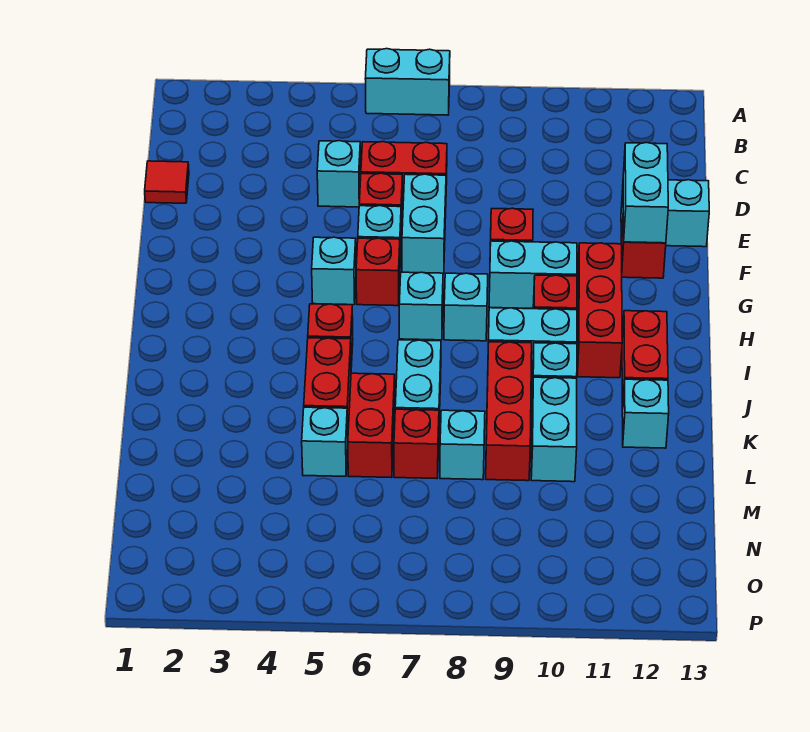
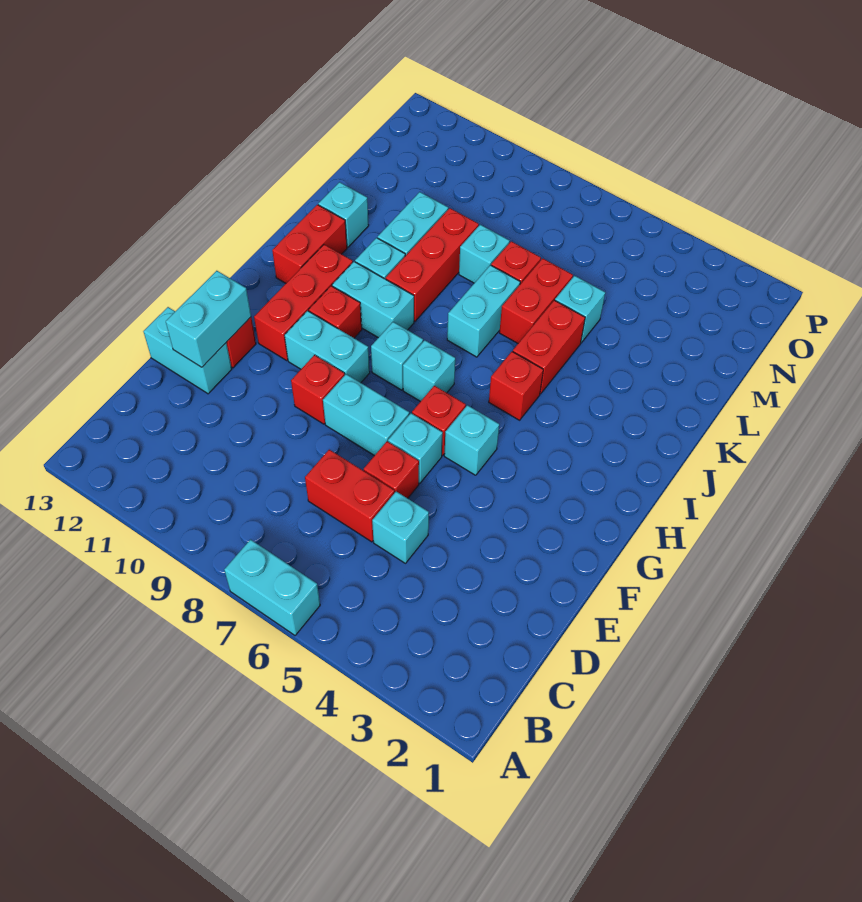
red 1x1 tile [145,161,189,203] -> none
cyan 1x2 brick [402,174,446,274] -> cyan 1x2 brick turned to [323,374,409,456]

